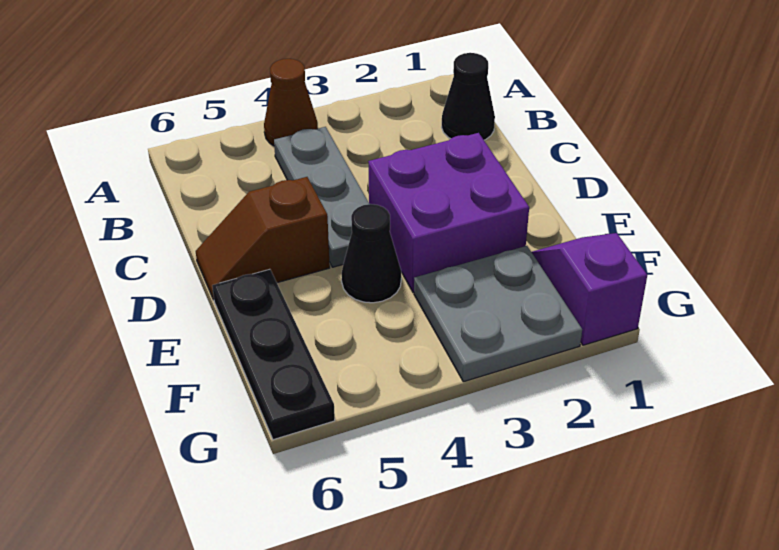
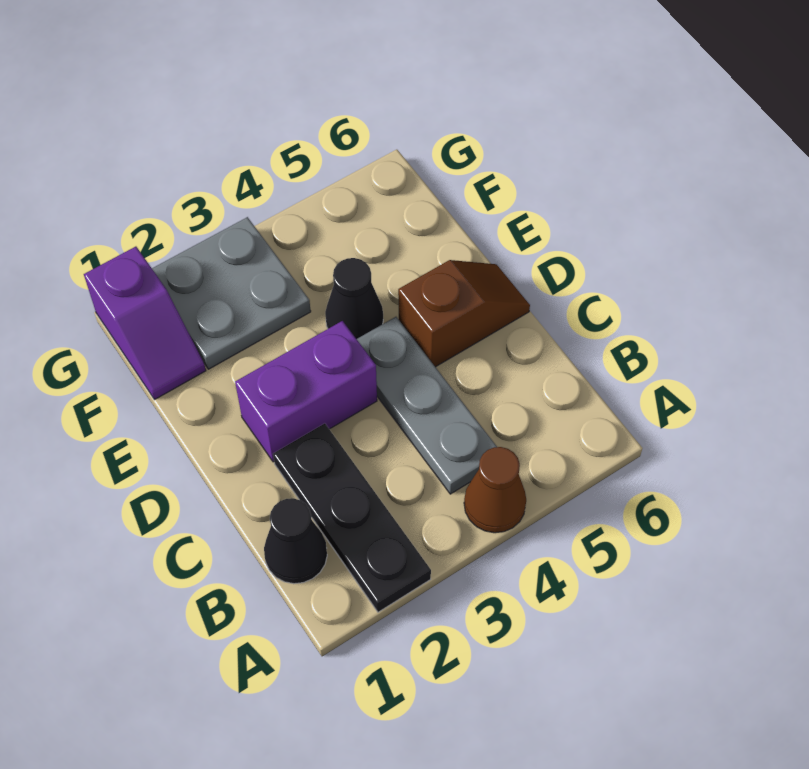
purple 2x2 brick [368,133,529,292] -> purple 1x2 brick [235,321,377,462]
black 1x3 plate [212,269,335,440] -> black 1x3 plate moved to [273,423,431,612]

